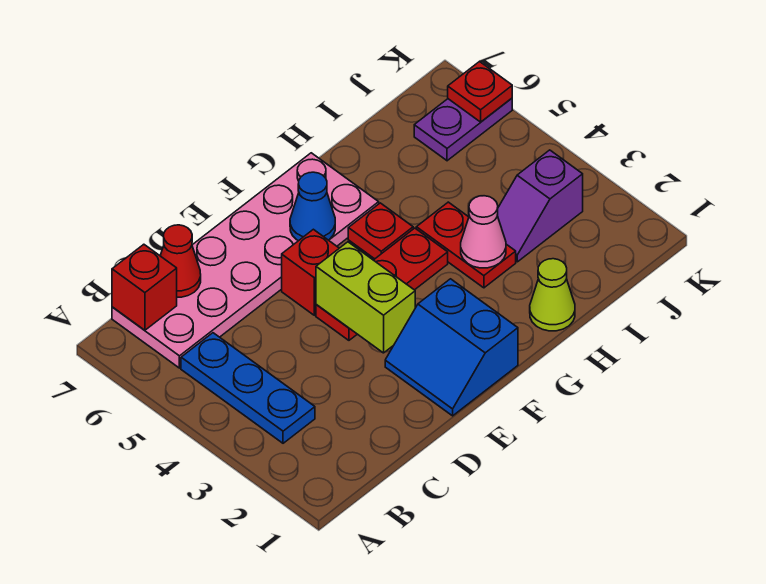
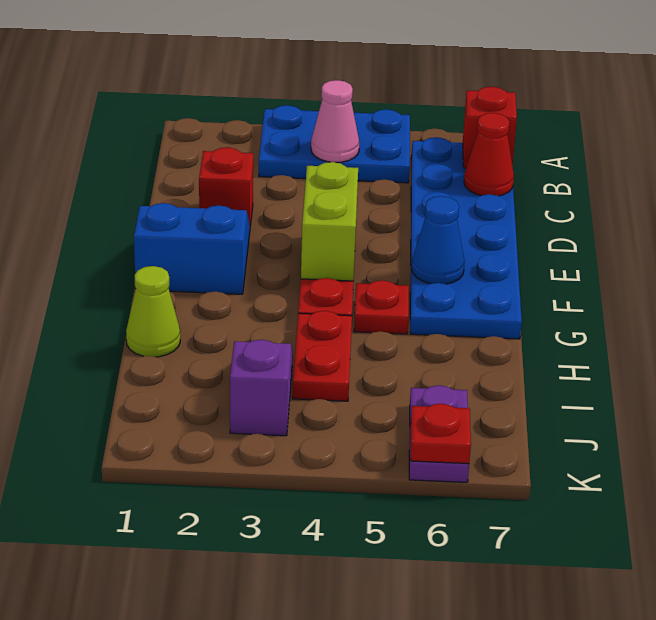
blue 1x3 plate [181,333,315,443] -> blue 2x3 plate [259,105,410,183]
pink 2x6 plate [112,153,379,368] -> blue 2x6 plate [410,137,522,339]
lime 1x2 brick [316,242,415,353] -> lime 1x2 brick turned to [301,162,358,281]
red 1x1 brick [282,229,339,315] -> red 1x1 brick moved to [199,147,253,226]
red 1x2 plate [416,202,516,288] -> red 1x2 plate turned to [293,311,352,401]
pink 1x1 cone [461,196,506,268] -> pink 1x1 cone moved to [311,80,359,162]

